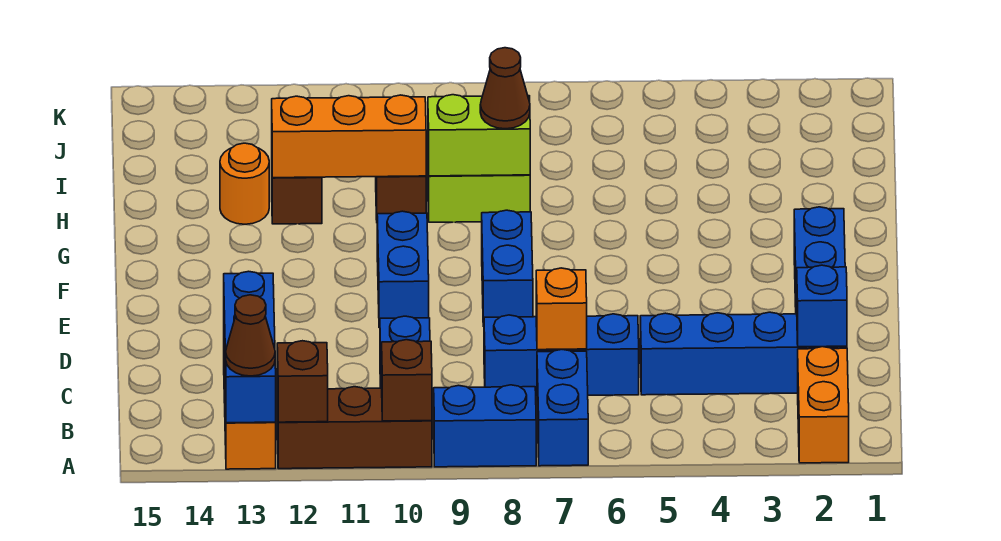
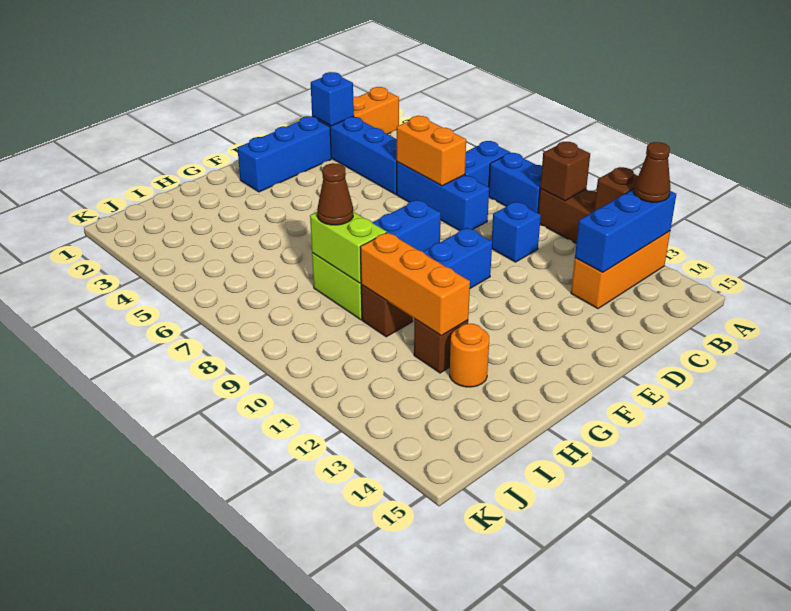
orange 1x1 brick [536,268,587,350] -> orange 1x2 brick [397,116,466,186]

